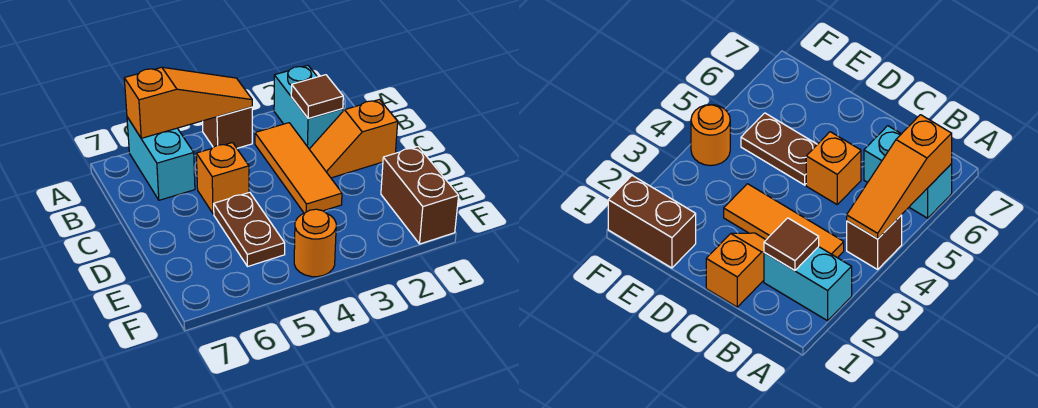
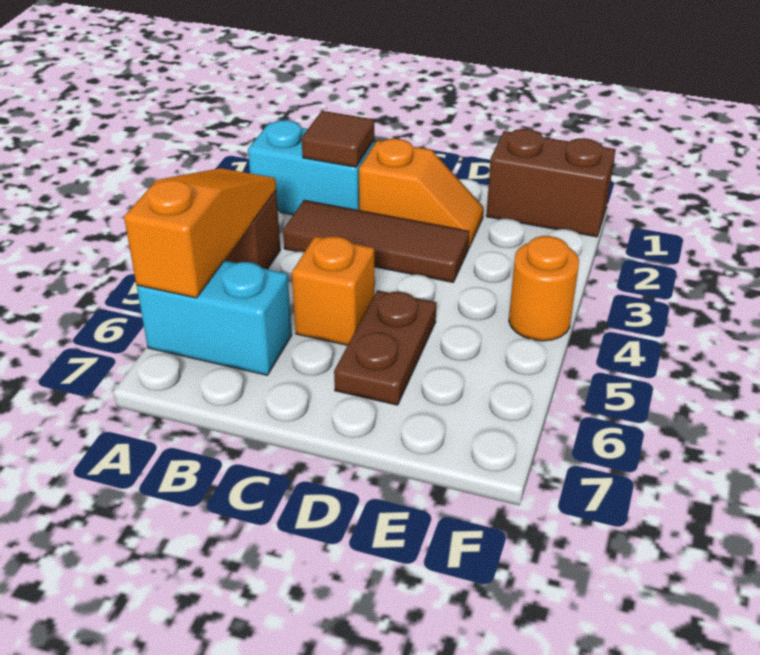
orange 1x3 tile [255,123,342,213] -> brown 1x3 tile [283,200,470,282]
orange 1x2 slope [309,100,398,178] -> orange 1x2 slope turned to [359,139,484,247]
brown 1x2 plate [214,192,285,267] -> brown 1x2 plate turned to [334,290,436,405]

